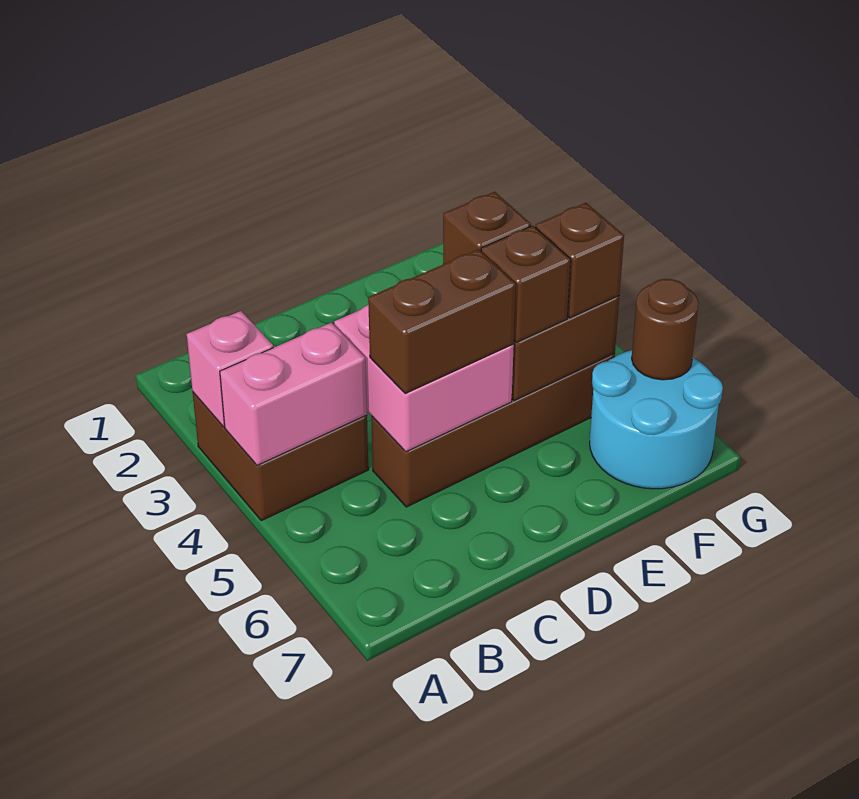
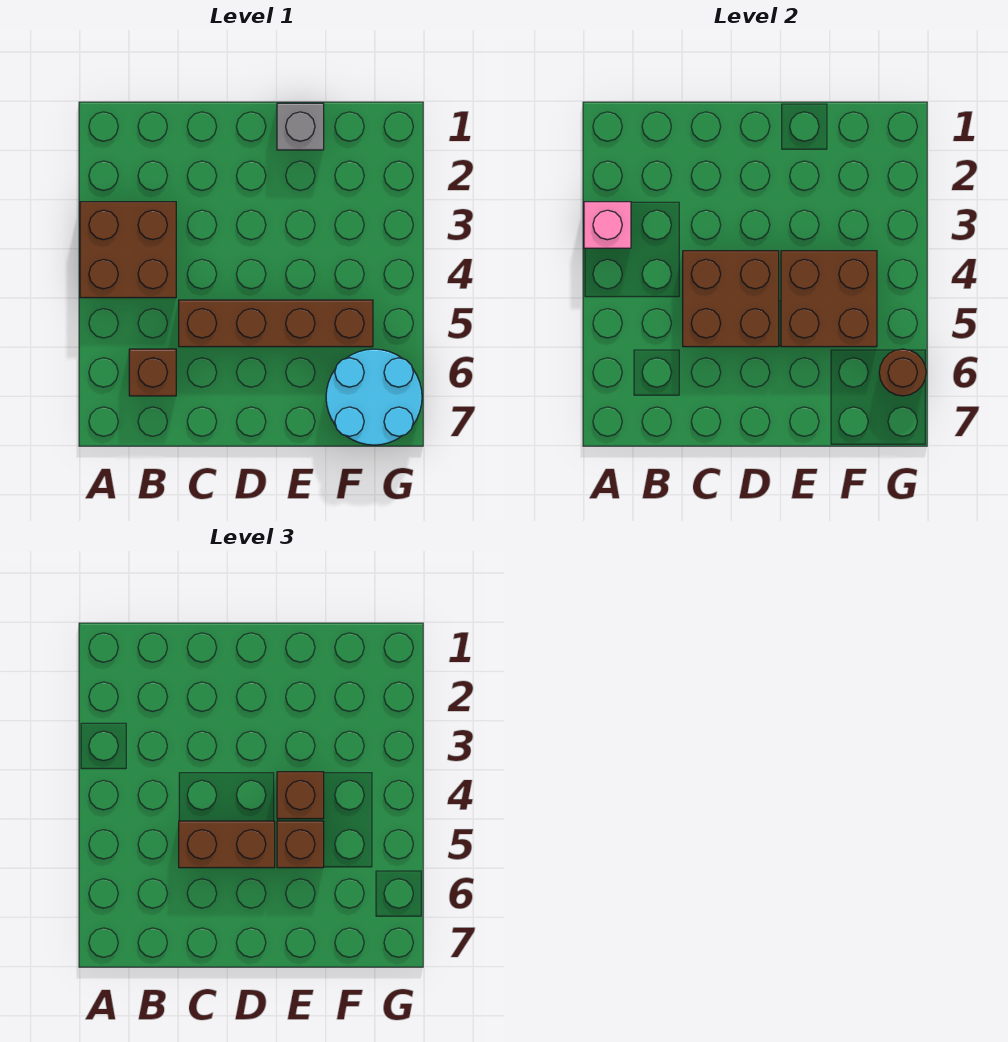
pink 1x2 brick [220,323,367,465] -> none
pink 2x2 brick [334,305,514,452] -> brown 2x2 brick [683,251,779,347]
none -> grey 1x1 brick [277,103,324,150]
brown 1x1 brick [535,203,624,318] -> brown 1x1 brick moved to [129,349,176,396]

